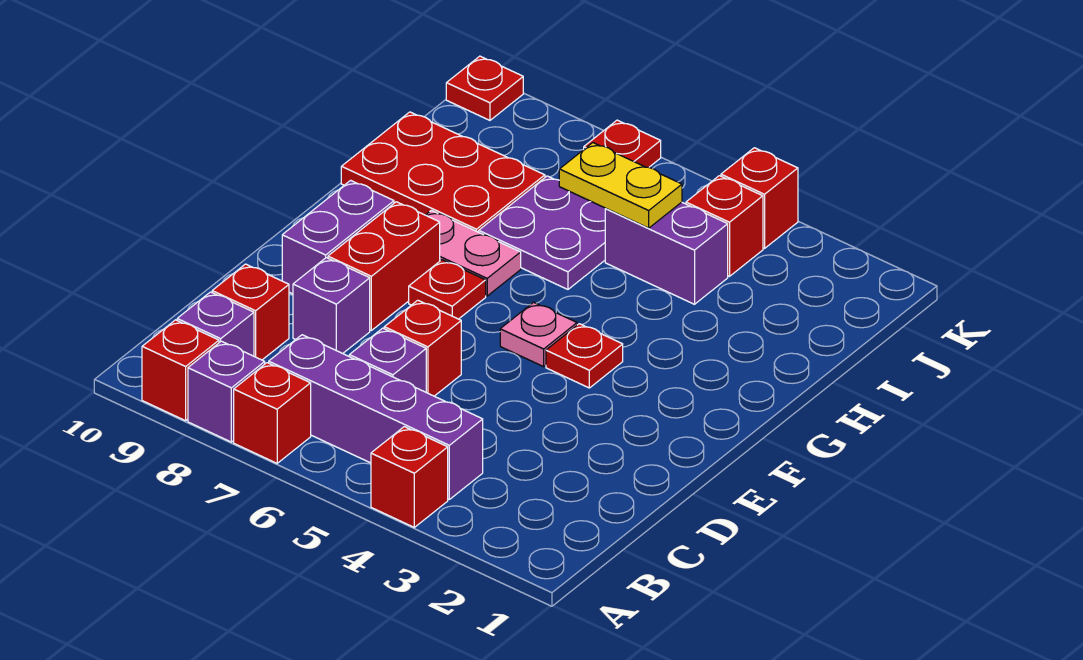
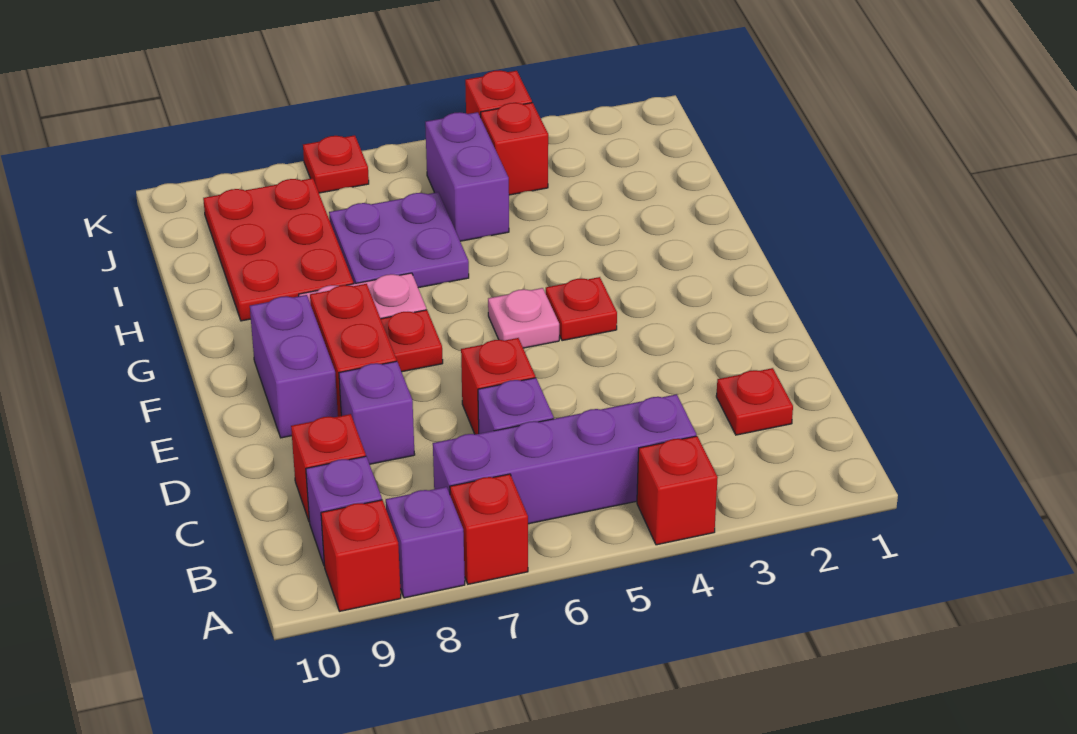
red 2x3 plate [341,112,545,232] -> red 2x3 plate turned to [203,178,354,321]
purple 1x2 brick [605,202,728,304] -> purple 1x2 brick turned to [425,112,509,241]
yellow 1x2 plate [559,143,682,228] -> none
red 1x1 plate [446,56,523,120] -> red 1x1 plate moved to [716,368,793,435]

